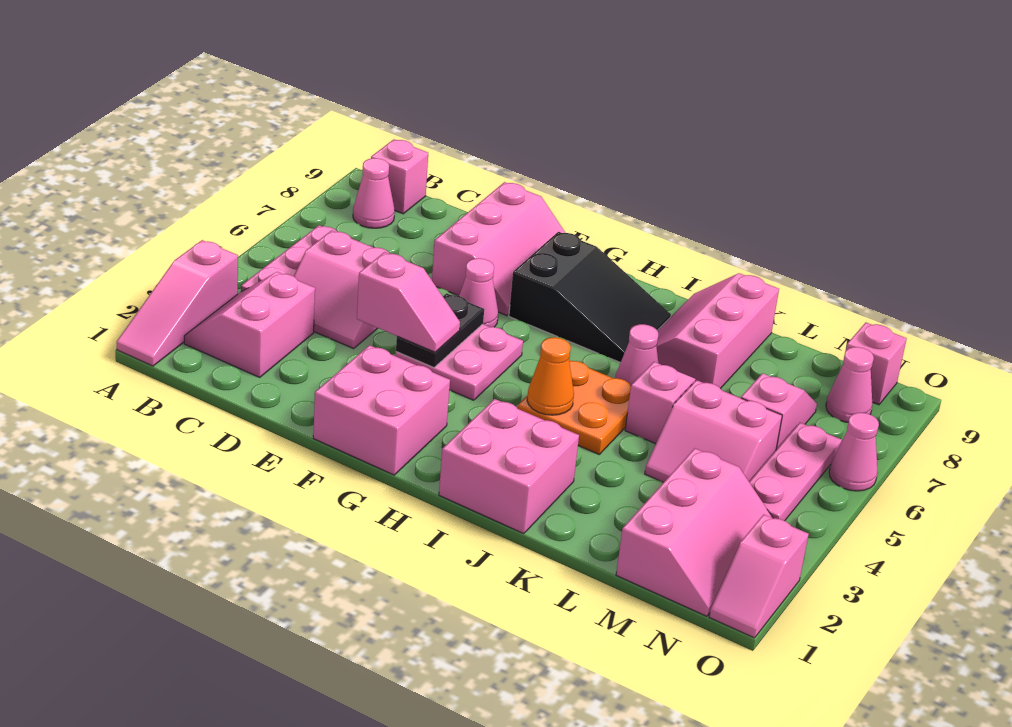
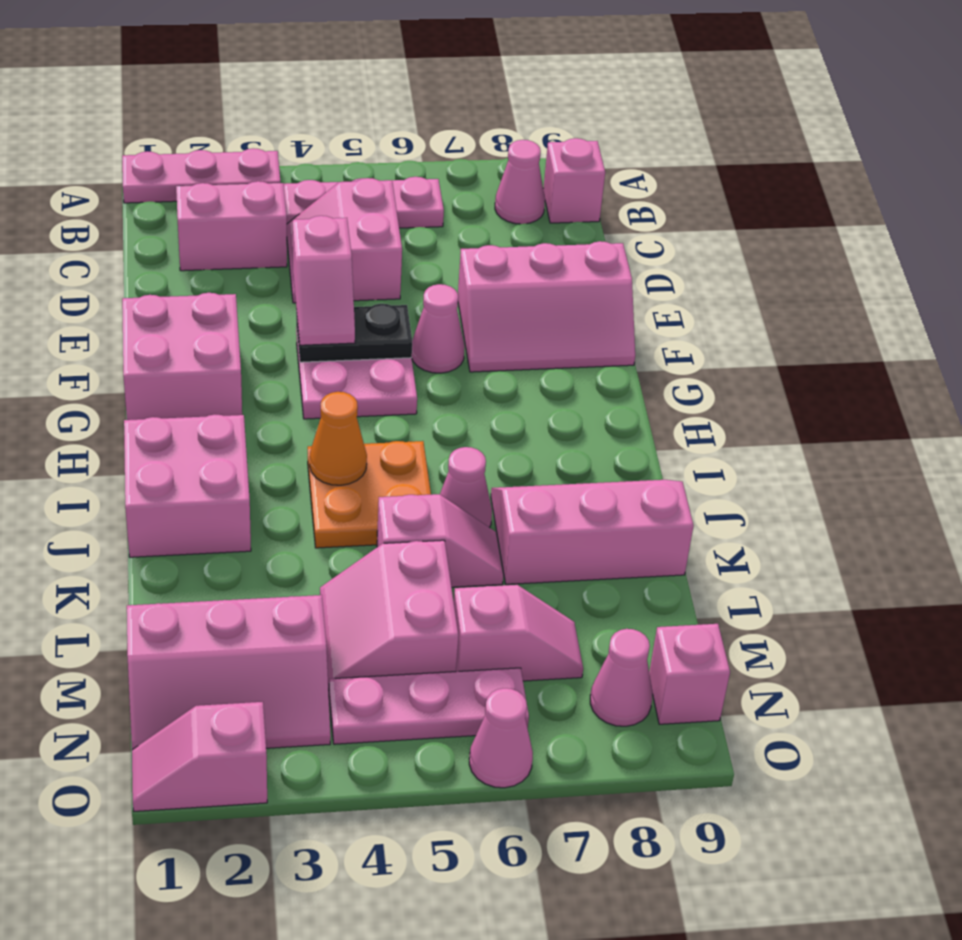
pink 1x3 slope [117,240,238,366] -> pink 1x3 plate [122,148,281,203]
black 2x3 slope [509,232,671,363] -> none

